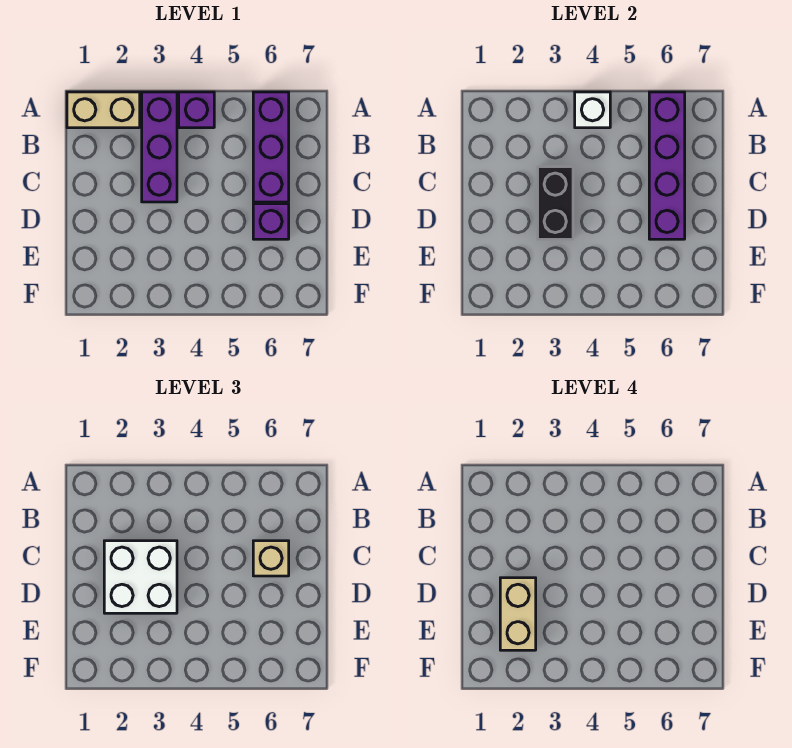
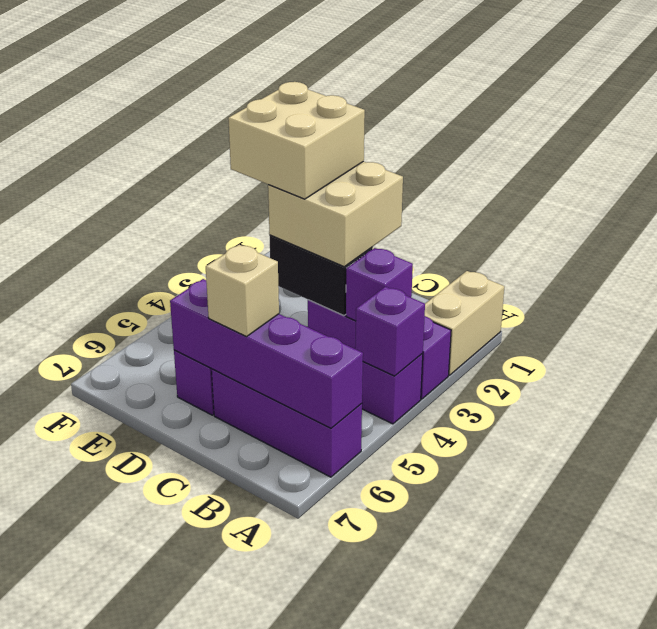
white 1x1 brick [575,92,610,128] -> purple 1x1 brick [355,287,425,376]
none -> purple 1x1 brick [346,248,413,321]
white 2x2 brick [104,541,177,613] -> tan 2x2 brick [268,162,403,267]
tan 1x2 brick [500,578,536,650] -> tan 2x2 brick [228,82,365,199]

